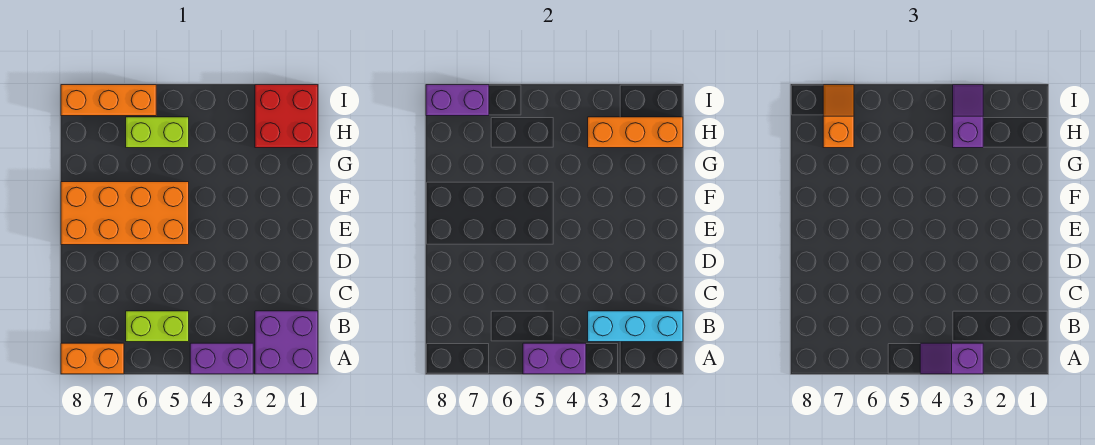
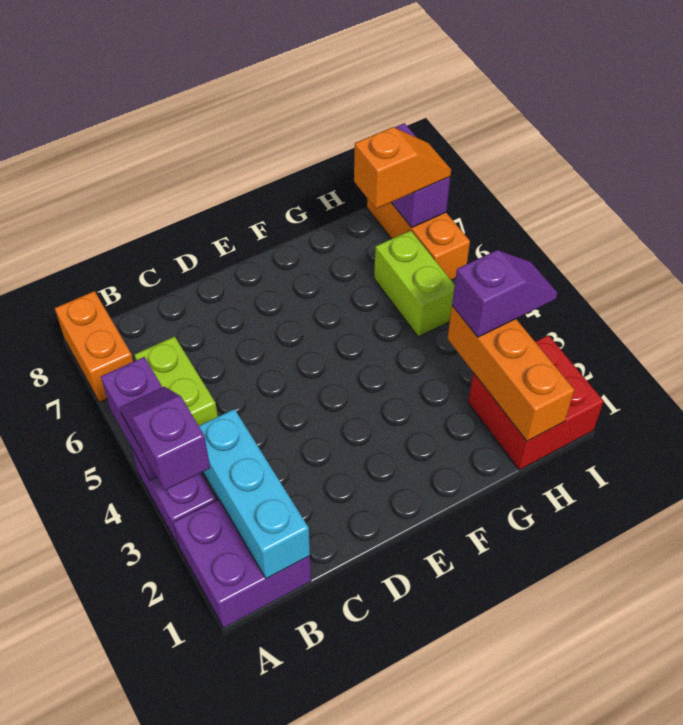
orange 2x4 brick [61,182,189,245] -> none

